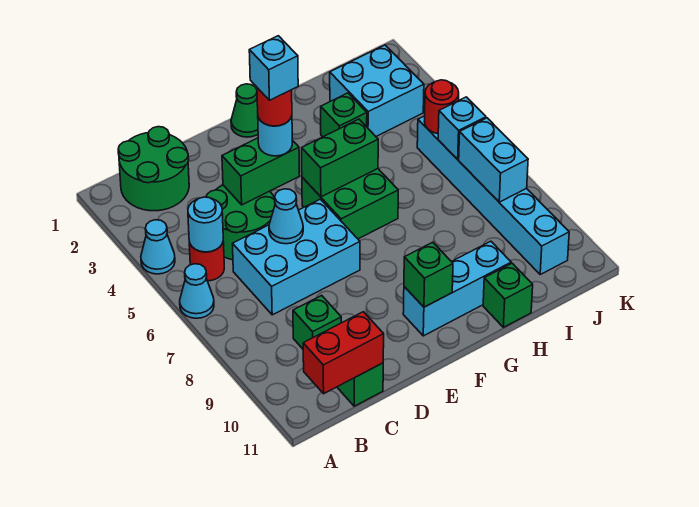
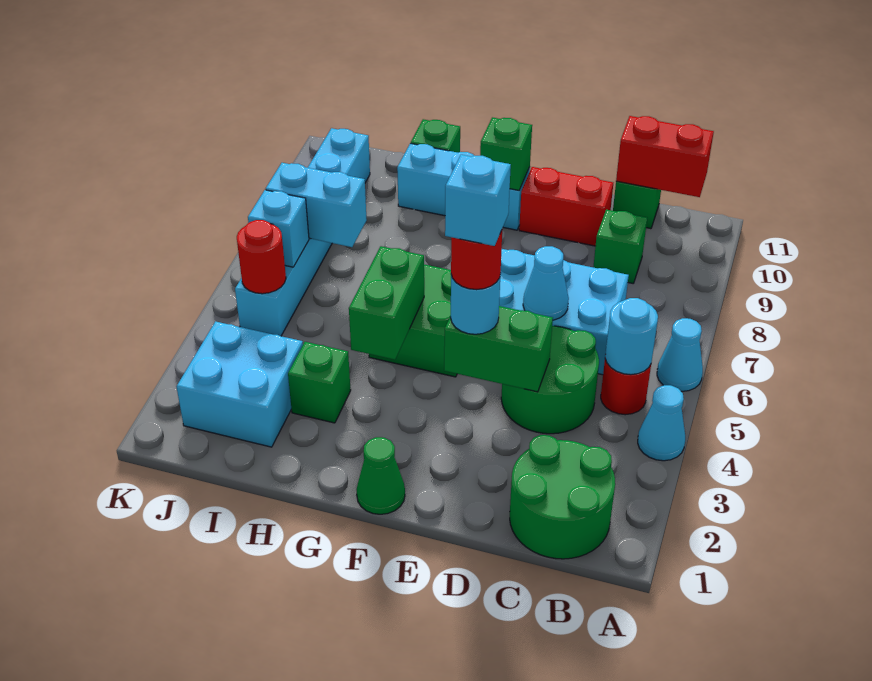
none -> red 1x2 brick [519,167,613,246]
green 1x2 brick [302,119,378,197] -> green 1x2 brick turned to [349,246,424,360]
cyan 1x2 brick [459,118,528,202] -> cyan 1x2 brick turned to [266,163,367,247]

